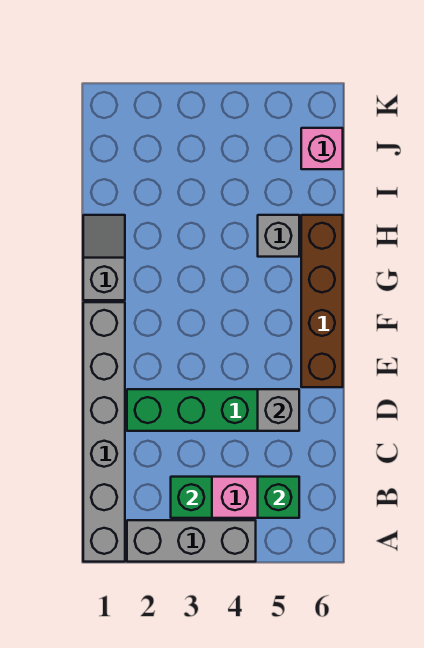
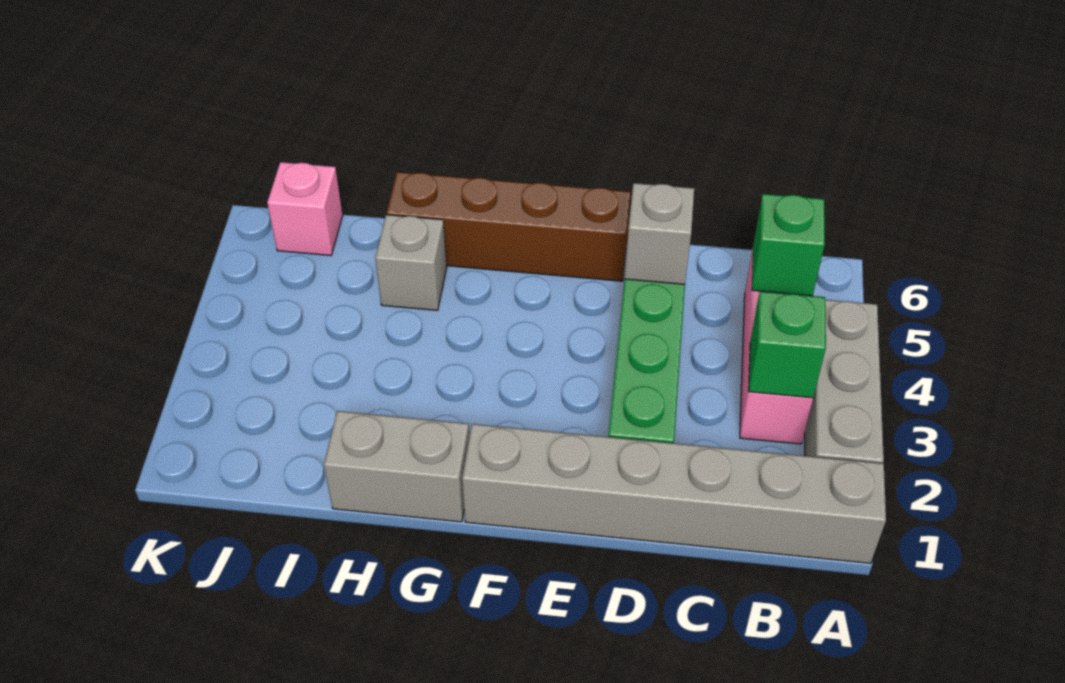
grey 1x2 slope [83,215,125,300] -> grey 1x2 brick [324,411,469,522]

